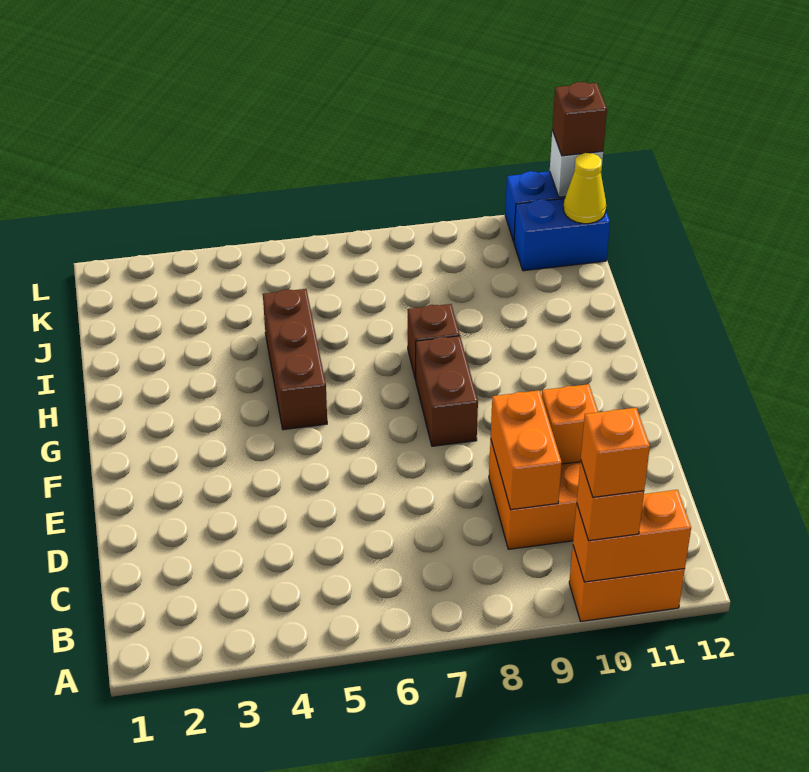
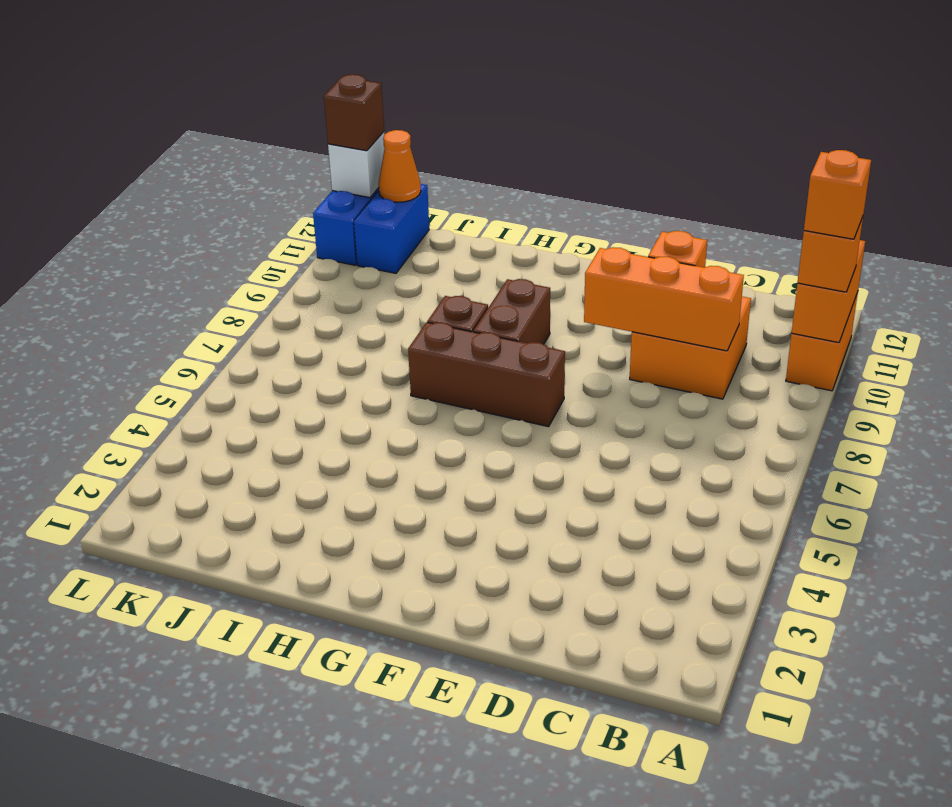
orange 1x2 brick [491,390,562,510] -> orange 1x3 brick [584,247,744,351]
brown 1x2 brick [416,336,478,446] -> brown 1x2 brick turned to [473,279,550,344]
brown 1x3 brick [263,289,327,430] -> brown 1x3 brick moved to [408,322,565,427]
yellow 1x1 cone [564,153,606,224] -> orange 1x1 cone [379,130,421,202]

